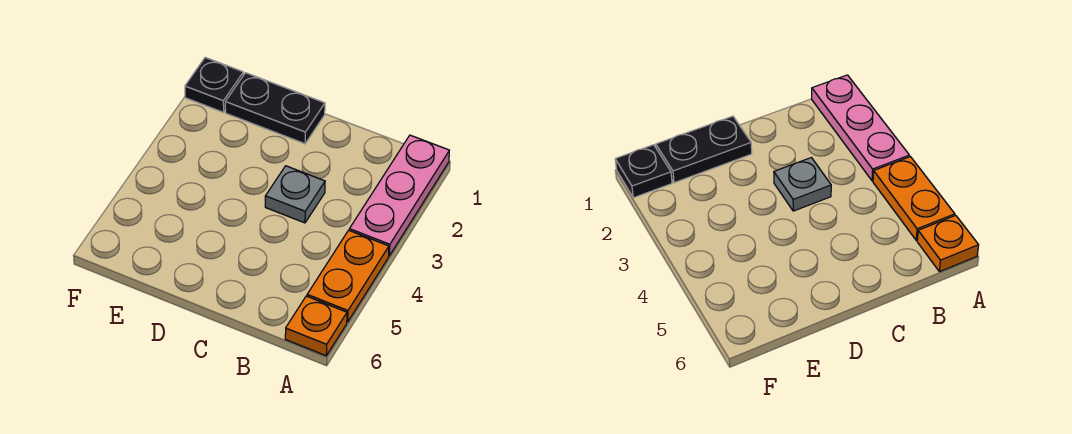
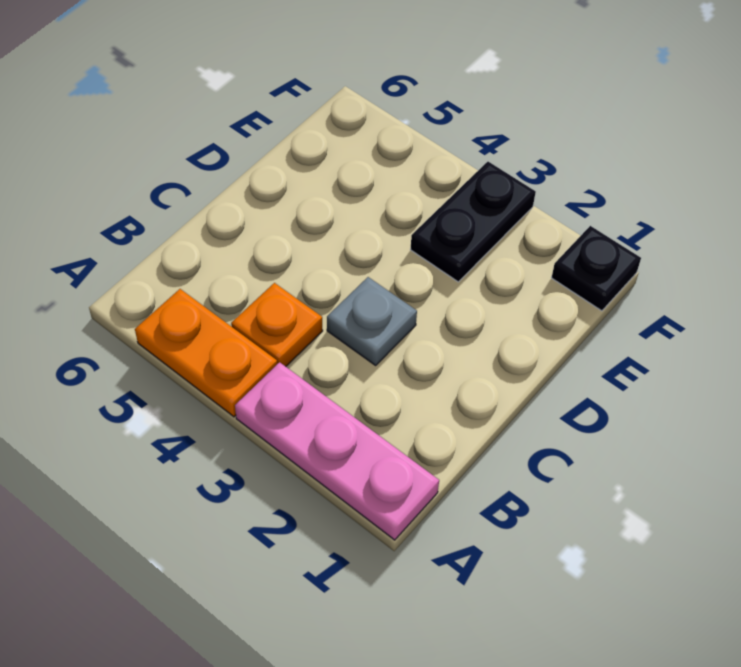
orange 1x1 plate [285,296,347,356] -> orange 1x1 plate moved to [231,283,323,366]
black 1x2 plate [225,73,325,144] -> black 1x2 plate moved to [410,162,536,282]

